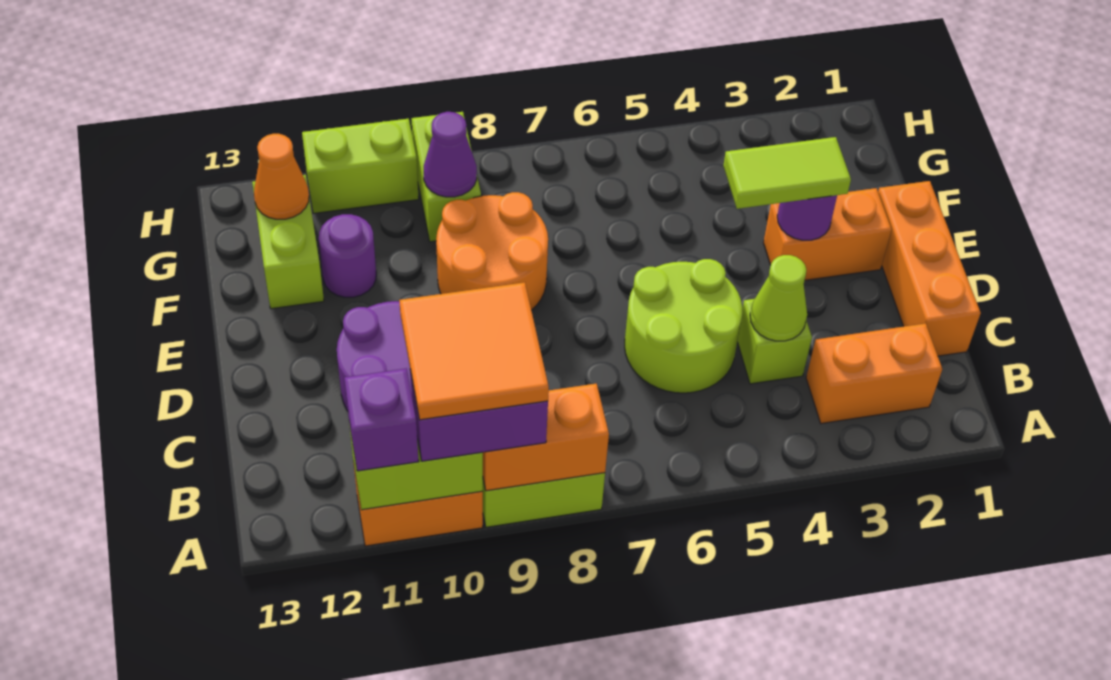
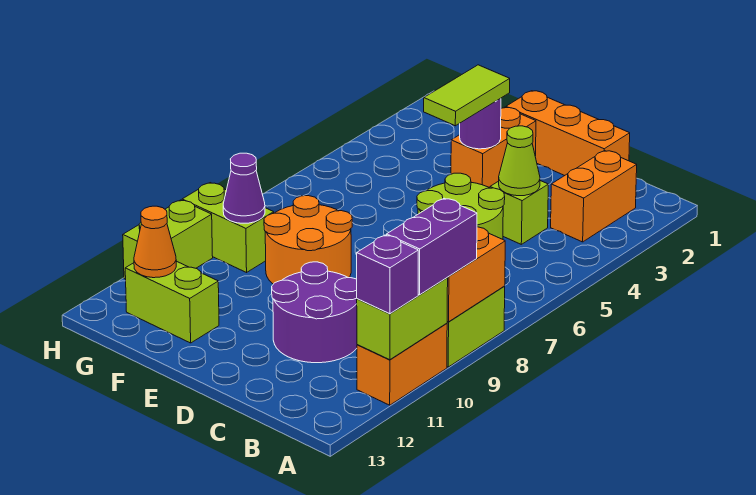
orange 2x2 tile [399,282,549,420] -> none
purple 1x1 round brick [319,214,376,297] -> none

